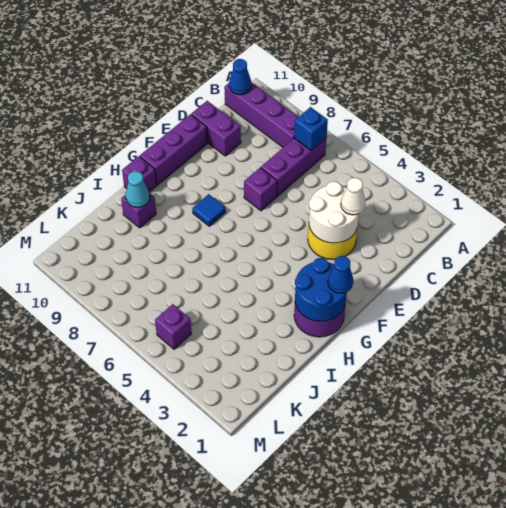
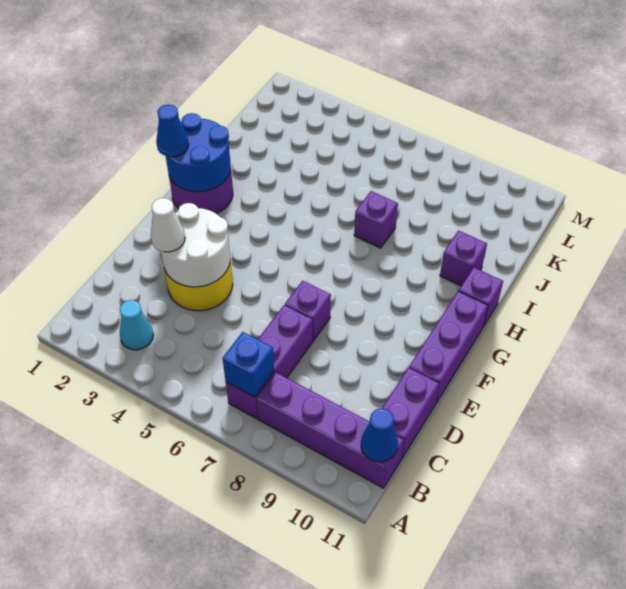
purple 1x2 brick [191,101,241,156] -> purple 1x2 brick turned to [382,368,439,459]
blue 1x1 tile [192,194,226,226] -> none
cyan 1x1 cone [126,171,150,207] -> cyan 1x1 cone moved to [120,300,153,350]
purple 1x1 brick [155,304,191,349] -> purple 1x1 brick moved to [354,191,398,248]

